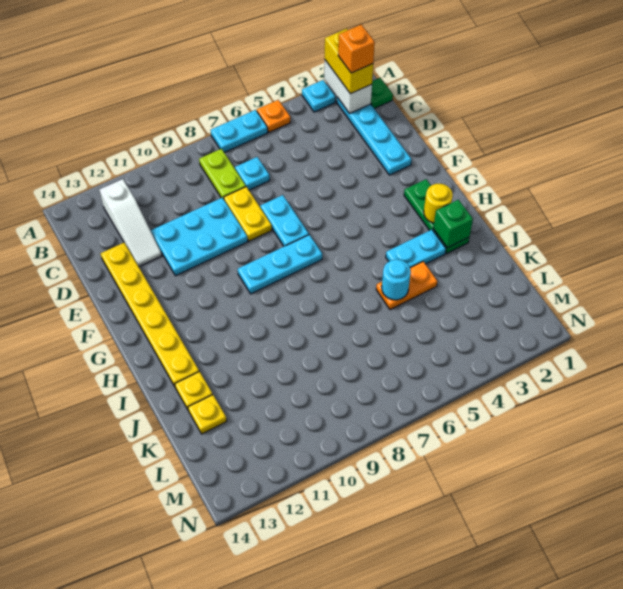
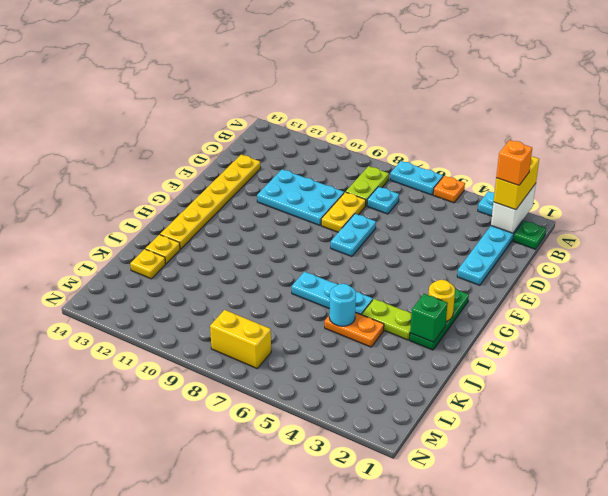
white 1x3 slope [100,179,162,267] -> none
cyan 1x3 plate [238,235,322,294] -> cyan 1x3 plate moved to [292,272,373,315]
cyan 1x2 plate [386,230,446,268] -> lime 1x2 plate [362,299,412,340]
none -> yellow 1x2 brick [210,310,271,368]

